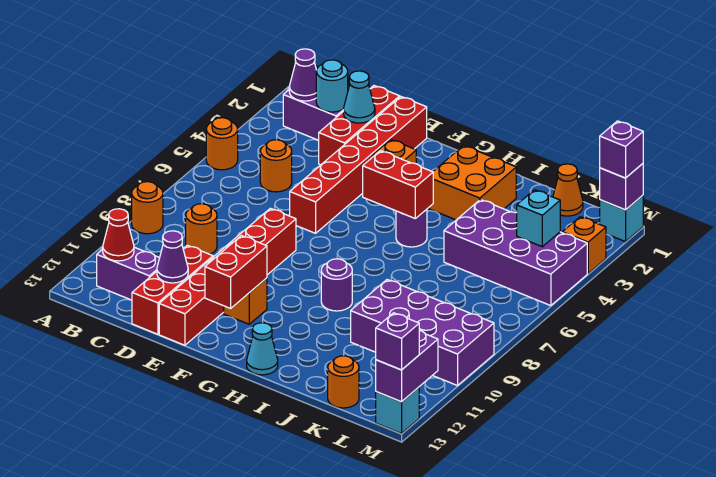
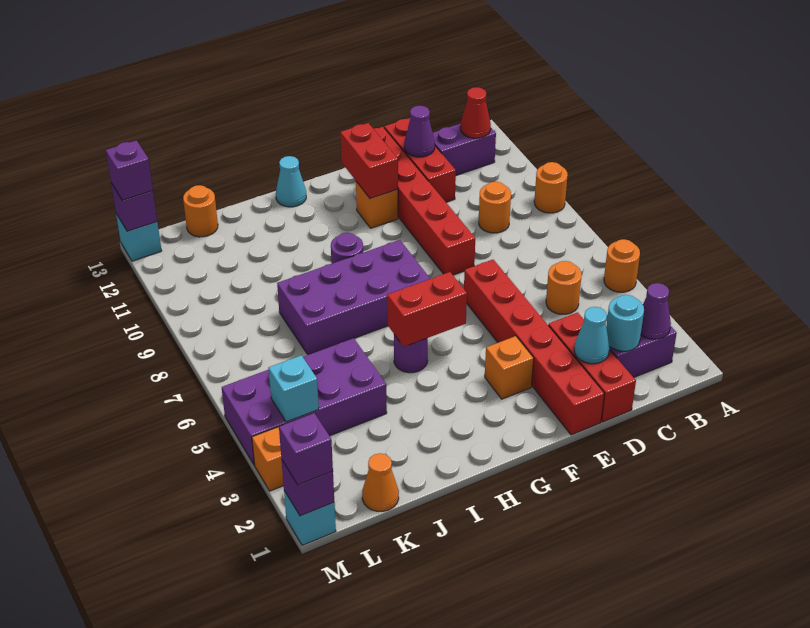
orange 2x2 brick [428,146,516,220] -> none
purple 2x4 brick [351,280,494,386] -> purple 2x4 brick moved to [277,240,430,355]
purple 1x2 brick [376,331,438,402] -> purple 1x1 brick [111,183,157,231]

